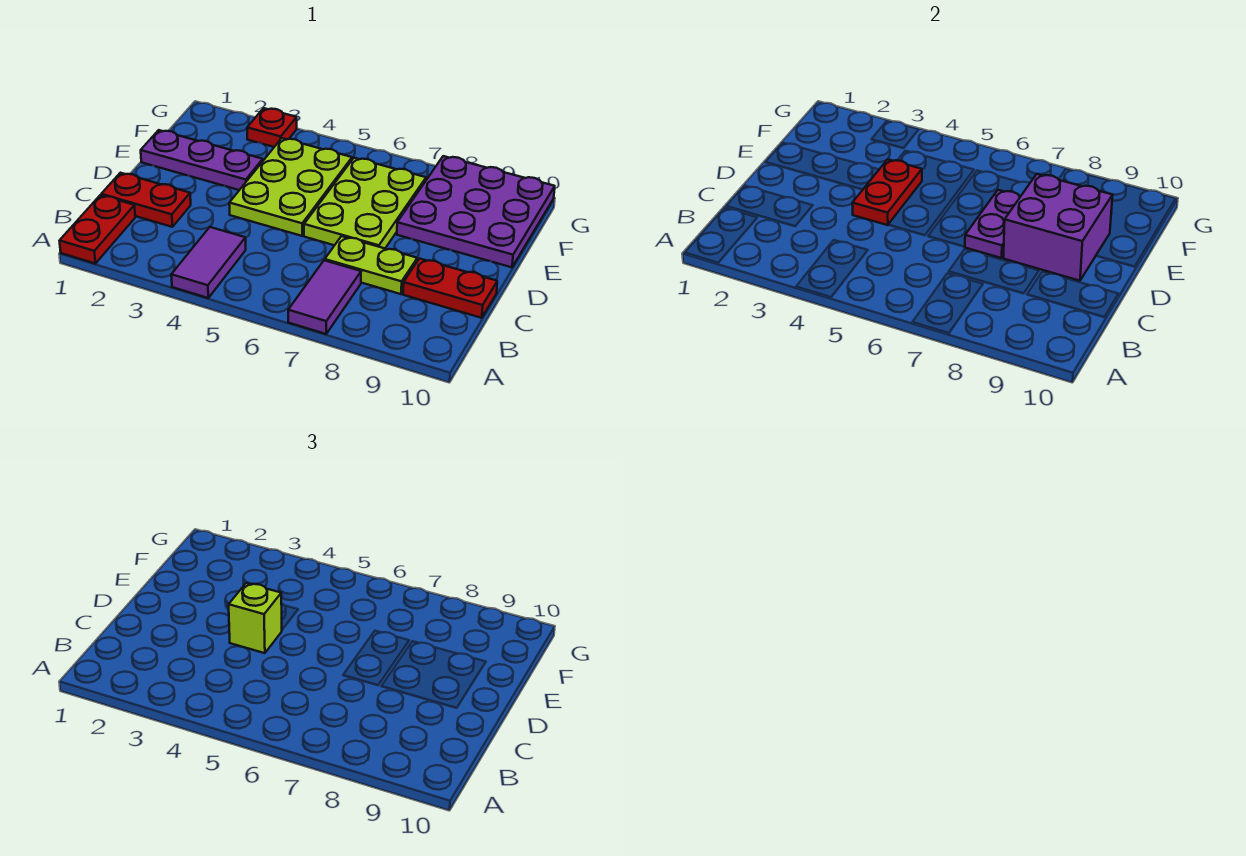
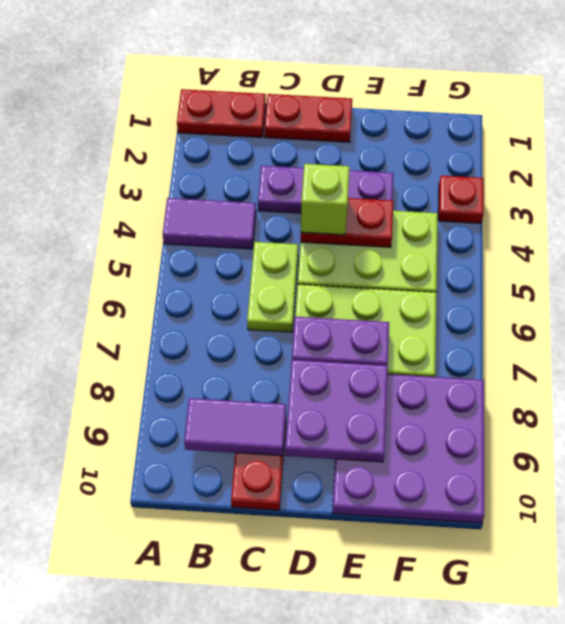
purple 1x2 tile [288,260,361,334] -> purple 1x2 tile moved to [184,398,286,456]
red 1x2 plate [101,173,191,227] -> red 1x2 plate turned to [265,94,352,142]
lime 1x2 plate [325,236,417,294] -> lime 1x2 plate moved to [247,242,298,332]
purple 2x2 brick [1004,174,1113,281] -> purple 2x2 plate [285,360,388,462]
purple 1x3 plate [141,130,263,190] -> purple 1x3 plate turned to [258,166,393,213]

